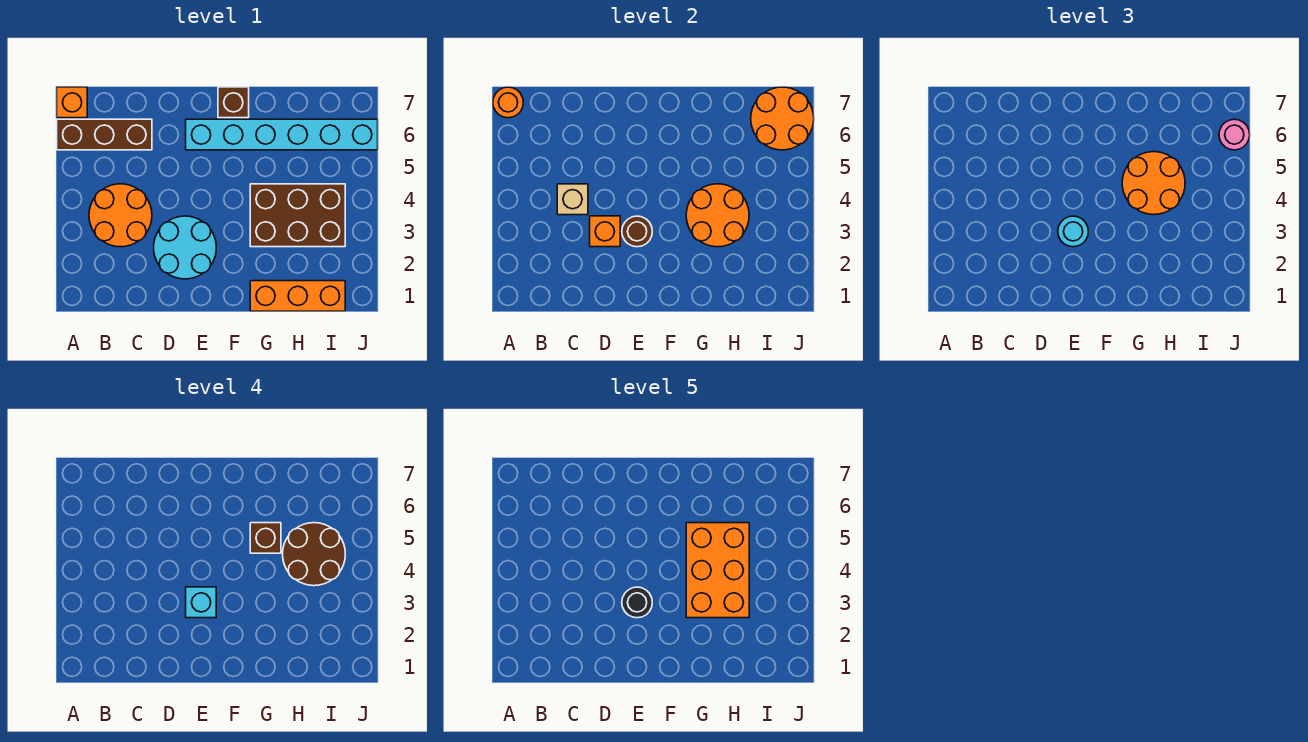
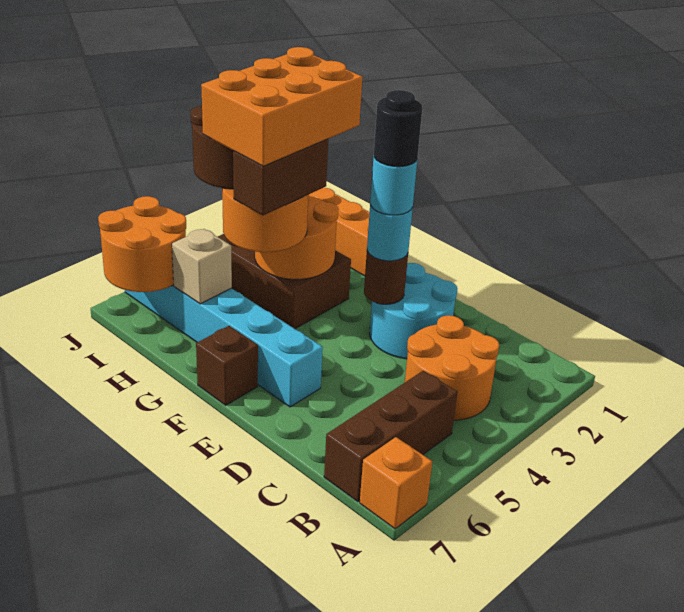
brown 1x3 brick [57,119,152,150] -> brown 1x3 brick turned to [324,371,458,502]
orange 1x1 round brick [493,87,523,118] -> none
tan 1x1 brick [557,184,588,215] -> tan 1x1 brick moved to [172,229,232,304]
orange 1x1 brick [590,216,620,247] -> none
cyan 1x1 brick [186,587,216,618] -> cyan 1x1 round brick [370,157,417,215]
brown 1x1 brick [250,523,281,553] -> brown 1x2 brick [233,139,328,215]
pink 1x1 round brick [1219,119,1250,150] -> none

